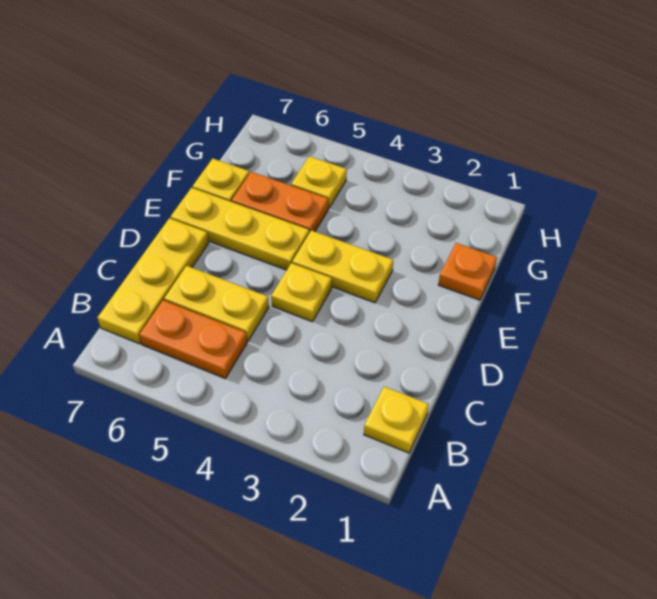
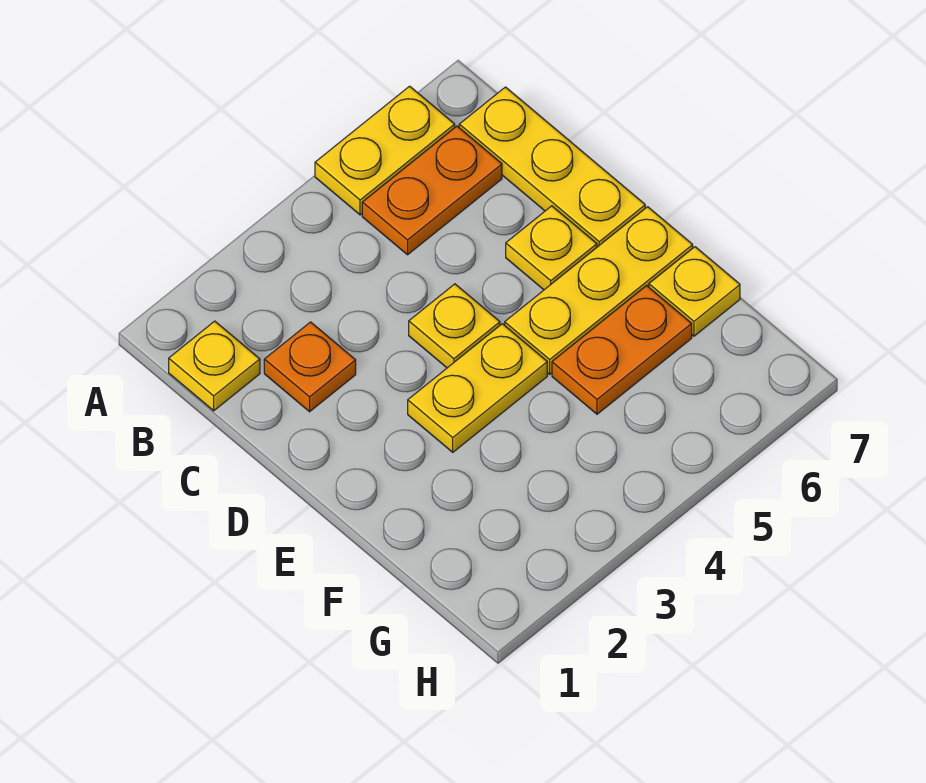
yellow 1x2 plate [164,266,269,341] -> yellow 1x2 plate moved to [315,86,455,215]
orange 1x1 plate [438,243,497,300] -> orange 1x1 plate moved to [264,322,356,412]
yellow 1x1 plate [291,156,347,208] -> yellow 1x1 plate moved to [506,206,597,290]

